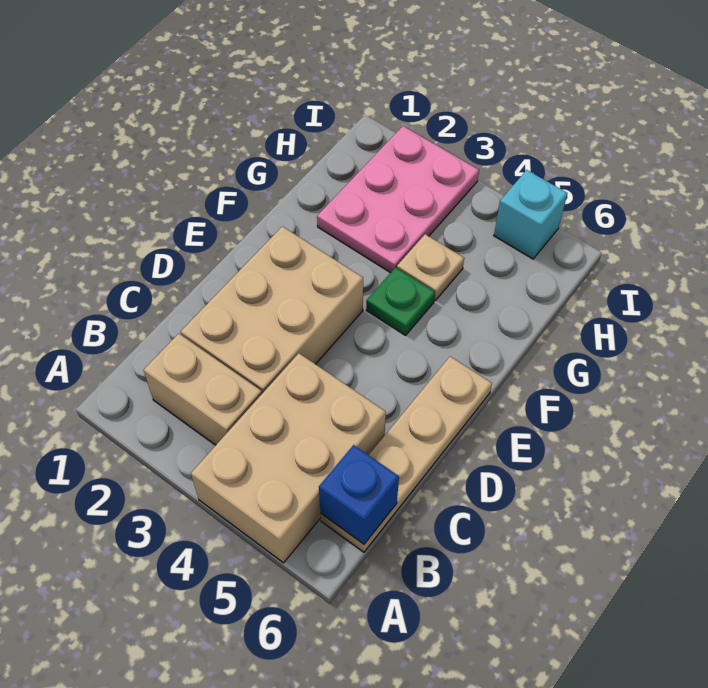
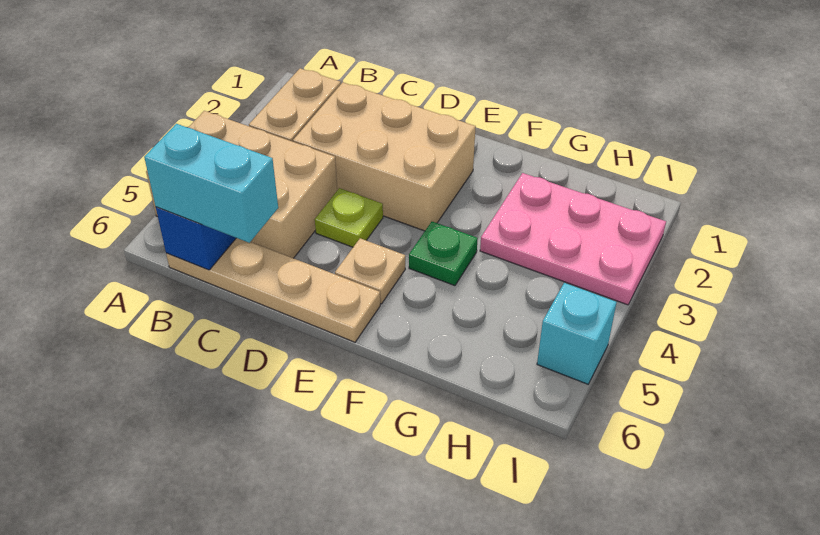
none -> cyan 1x2 brick [144,124,278,243]
none -> lime 1x1 plate [315,188,383,247]
tan 1x1 plate [397,234,464,300] -> tan 1x1 plate moved to [335,238,405,304]

